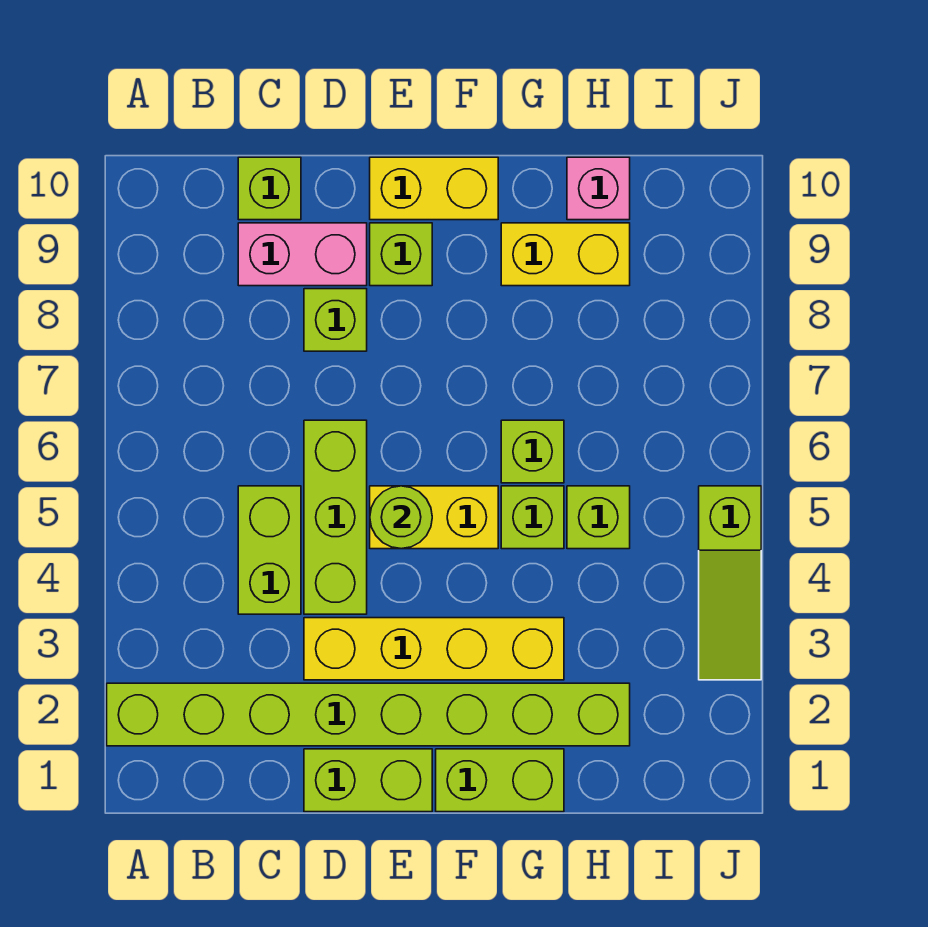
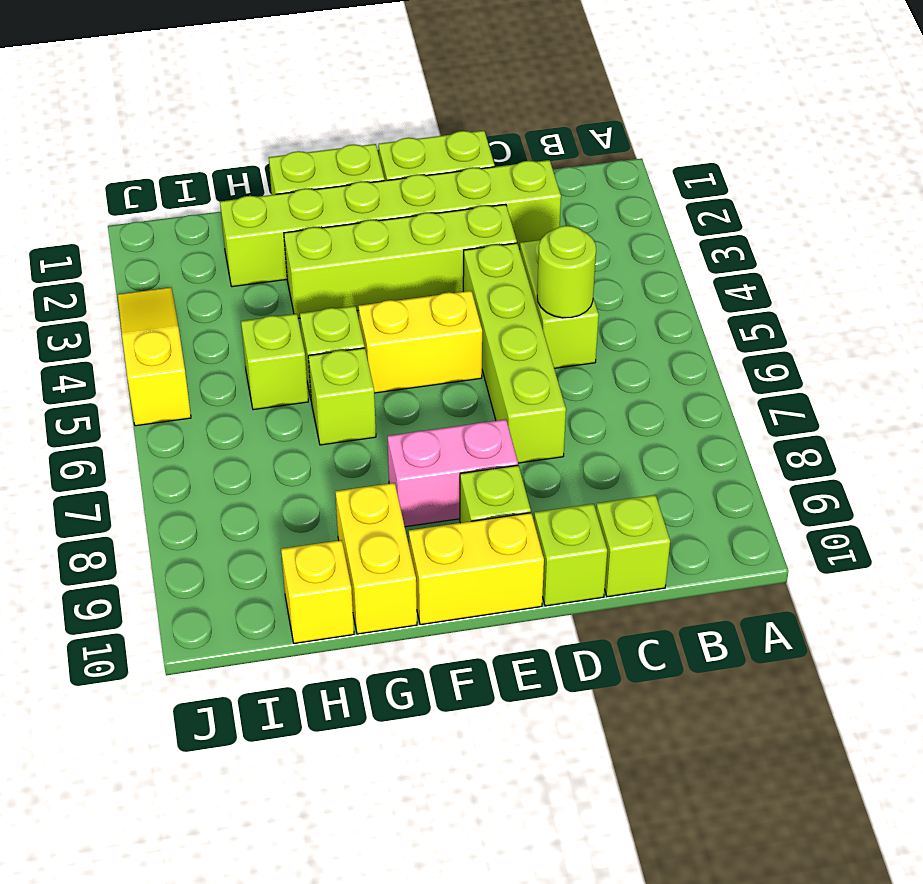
lime 1x8 brick [107,683,630,746] -> lime 1x6 brick [220,160,561,287]
pink 1x2 brick [238,223,367,286] -> pink 1x2 brick moved to [388,419,518,527]
yellow 1x4 brick [304,618,564,680] -> lime 1x4 brick [284,204,517,318]
lime 1x3 brick [304,420,367,614] -> lime 1x4 brick [463,243,566,463]
lime 1x1 brick [304,289,367,351] -> lime 1x1 brick moved to [534,504,607,606]
lime 1x1 round brick [370,486,432,549] -> lime 1x1 round brick moved to [537,226,596,318]
yellow 1x2 brick [501,223,630,286] -> yellow 1x2 brick turned to [335,483,417,634]
pink 1x1 brick [567,157,630,220] -> yellow 1x1 brick [281,540,354,643]
lime 1x3 slope [699,486,761,680] -> yellow 1x3 slope [118,288,191,426]

